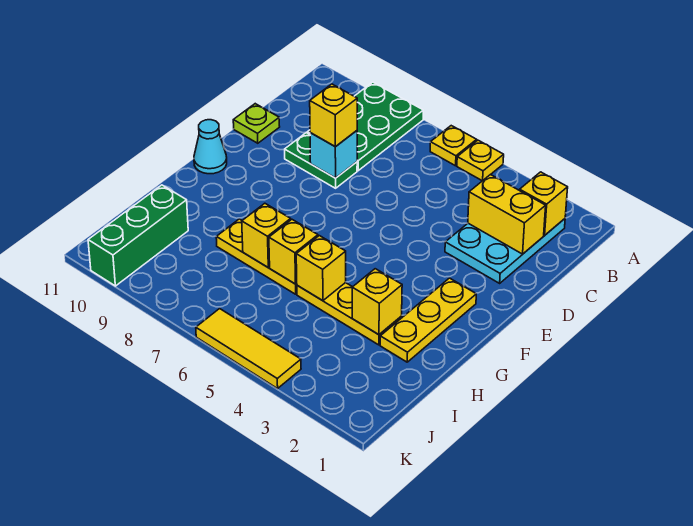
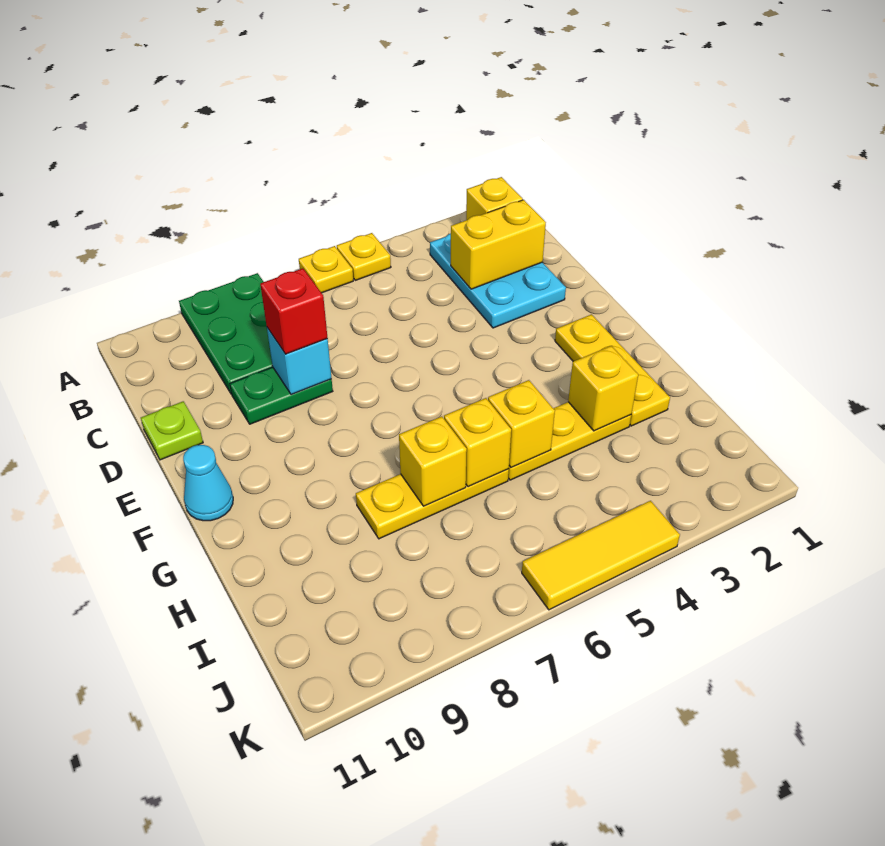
yellow 1x1 brick [310,84,357,147] -> red 1x1 brick [260,268,327,354]
green 1x3 brick [88,185,188,286] -> none

